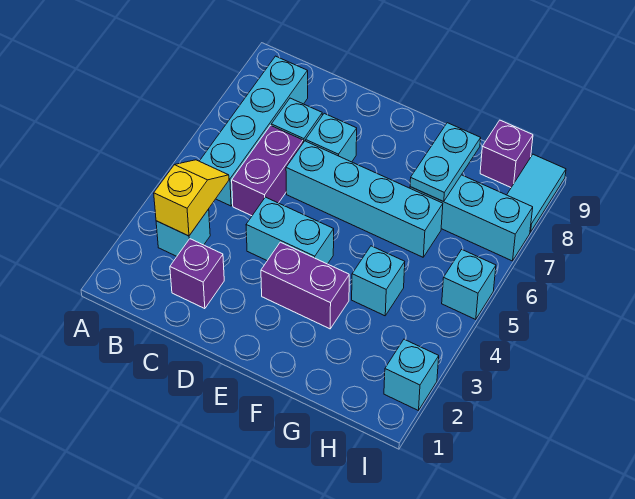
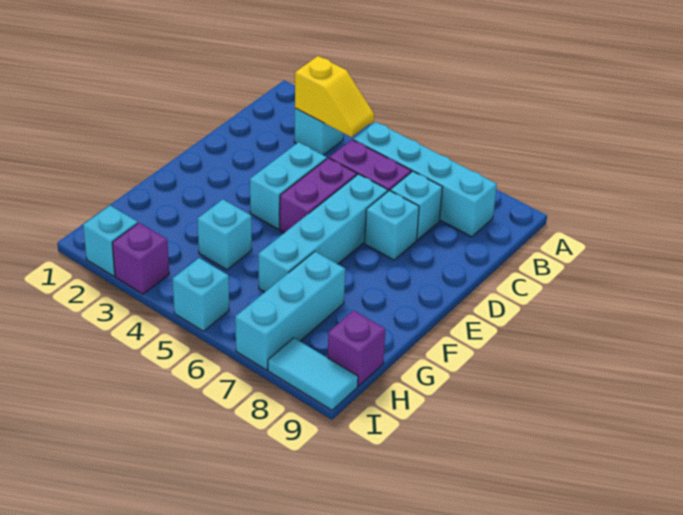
purple 1x1 brick [170,239,224,309] -> purple 1x1 brick moved to [112,223,169,294]
purple 1x2 brick [261,242,349,329] -> purple 1x2 brick moved to [280,158,357,233]
cyan 1x2 plate [410,123,481,202] -> none

